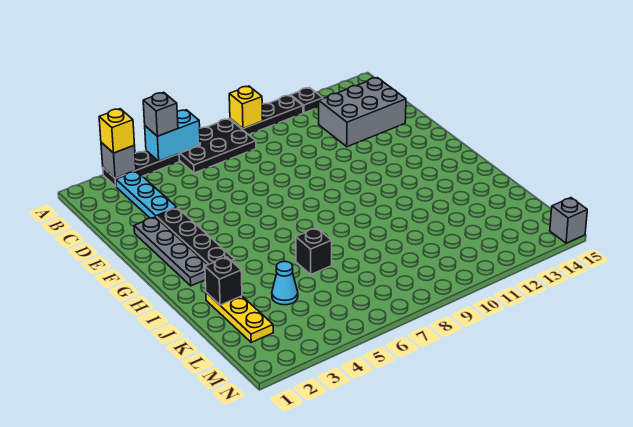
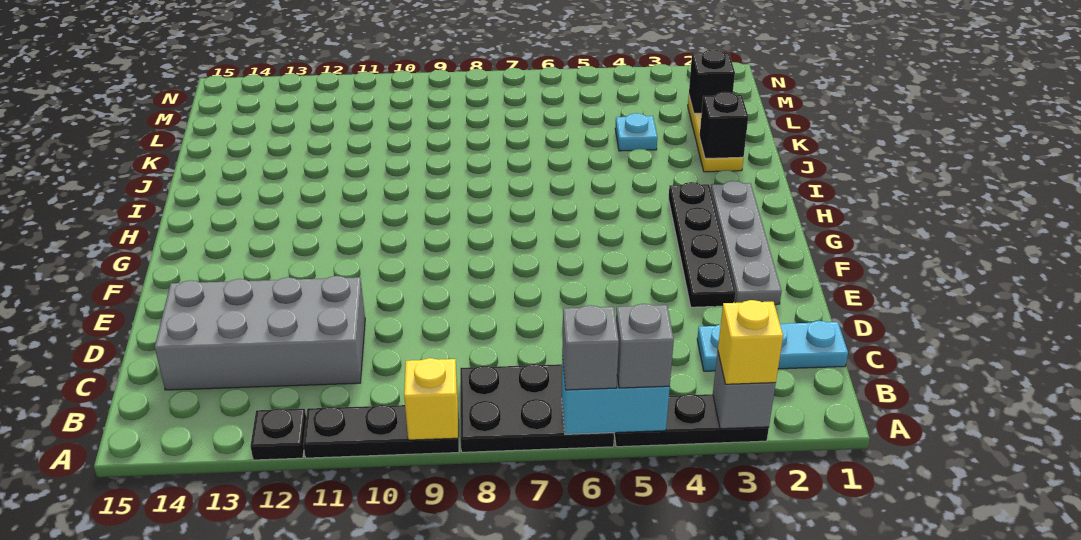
cyan 1x3 plate [116,171,177,218] -> cyan 1x3 plate turned to [697,321,848,371]
grey 2x3 brick [319,78,406,147] -> grey 2x4 brick [155,276,365,390]
black 1x1 brick [296,228,332,274] -> black 1x1 brick moved to [689,50,735,113]
cyan 1x1 cone [272,261,298,305] -> cyan 1x1 plate [615,113,657,151]
grey 1x1 brick [550,198,587,243] -> grey 1x1 brick moved to [562,305,619,390]

